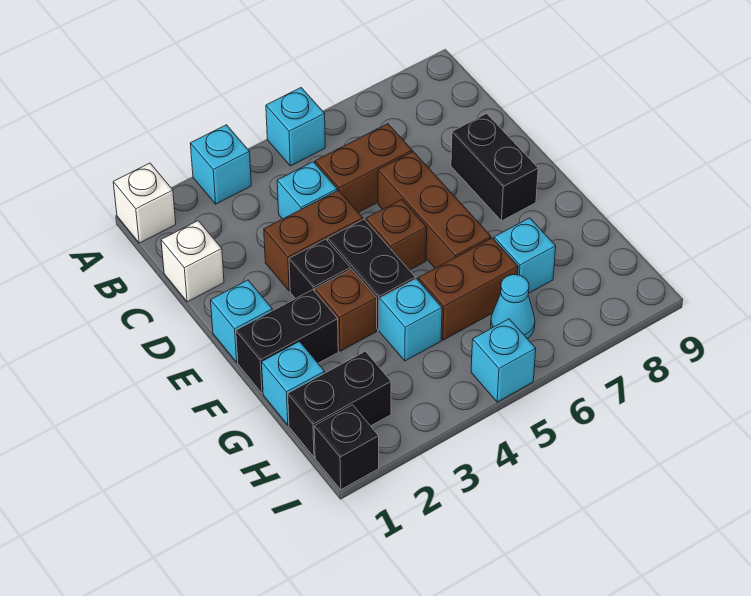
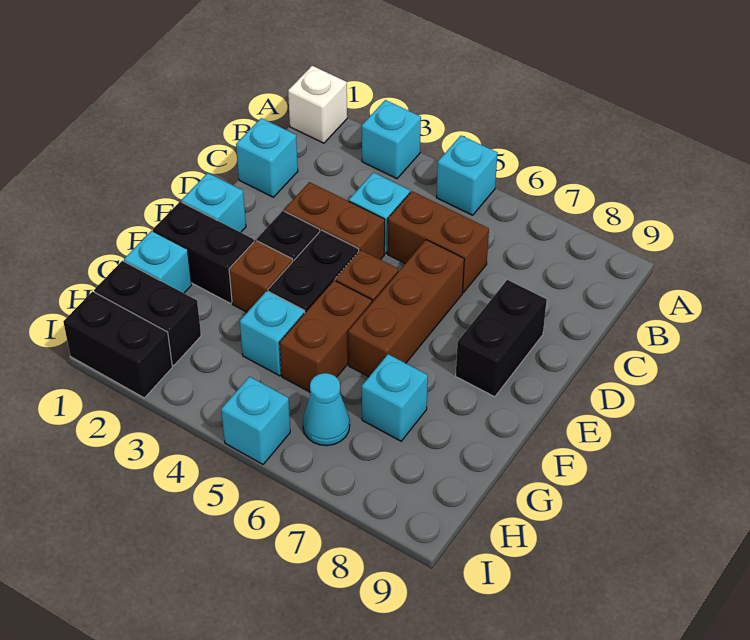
white 1x1 brick [161,221,224,302] -> cyan 1x1 brick [236,118,298,197]
brown 1x2 brick [418,238,518,340] -> brown 1x2 brick turned to [280,281,372,392]
black 1x1 brick [314,405,379,490] -> black 1x2 brick [63,291,172,398]

